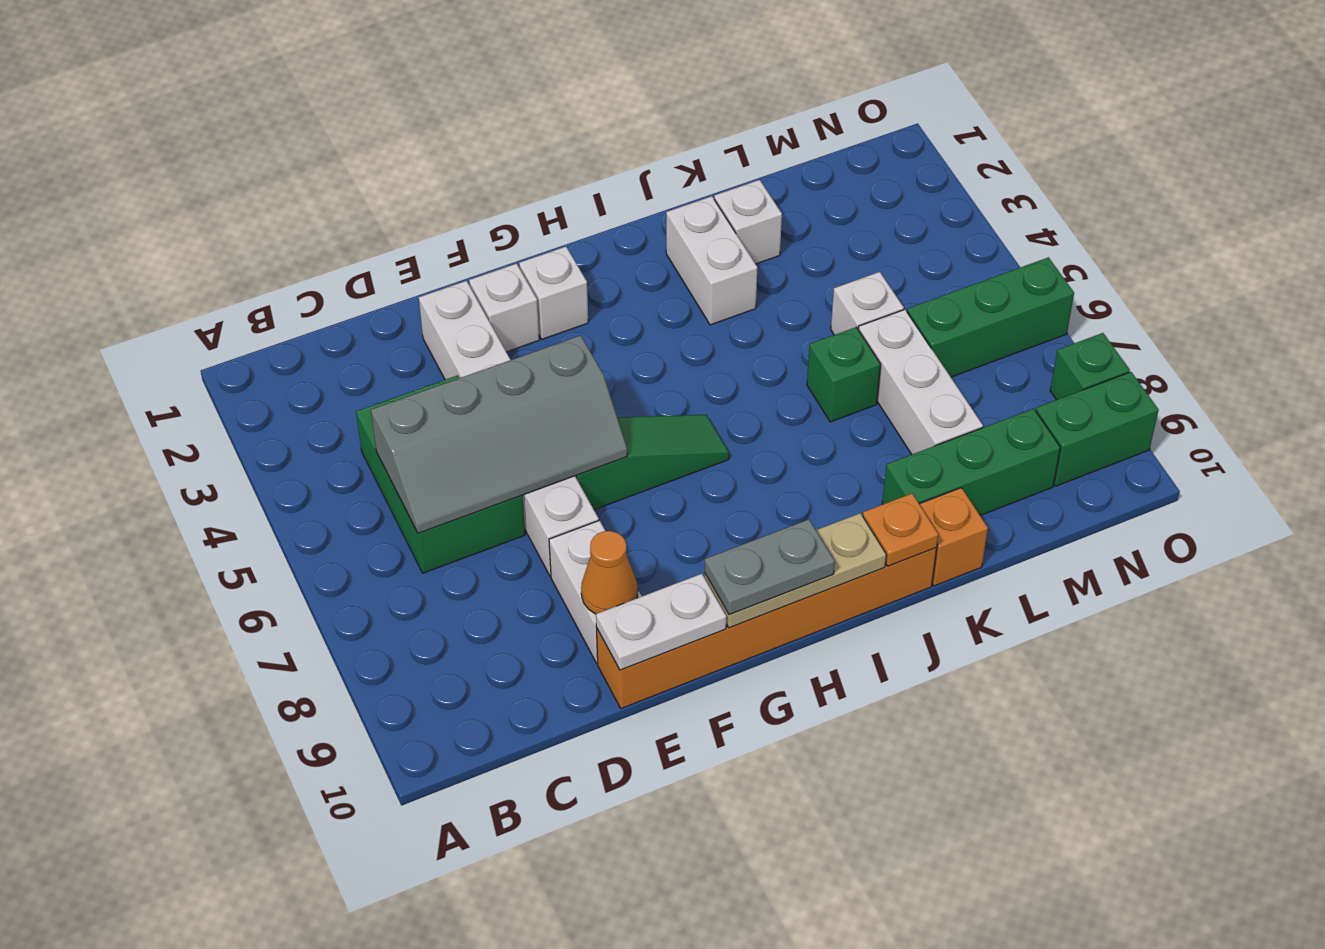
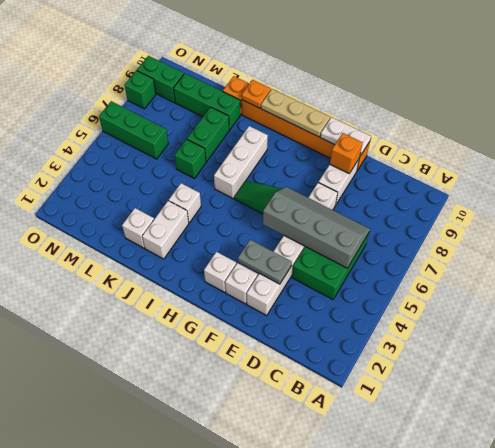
orange 1x1 cone [581,531,638,614] -> orange 1x1 brick [330,133,363,173]
grey 1x2 plate [705,519,835,615] -> grey 1x2 plate moved to [238,240,292,284]
none -> green 1x2 brick [187,107,229,162]
white 1x1 brick [831,272,904,335] -> white 1x1 brick moved to [169,183,201,223]
white 1x3 brick [858,310,983,454] -> white 1x3 brick moved to [214,126,268,198]

